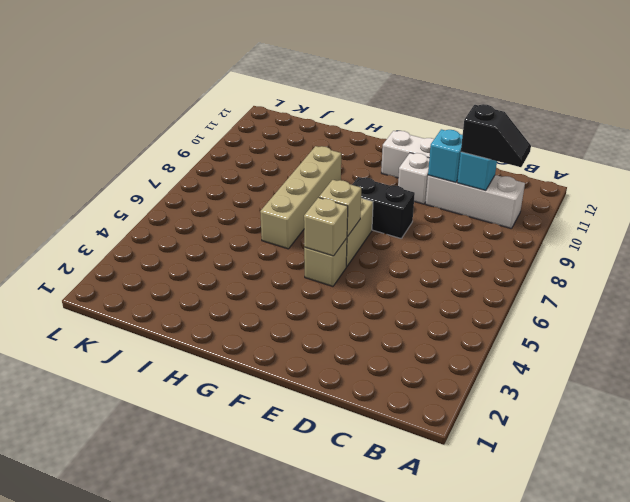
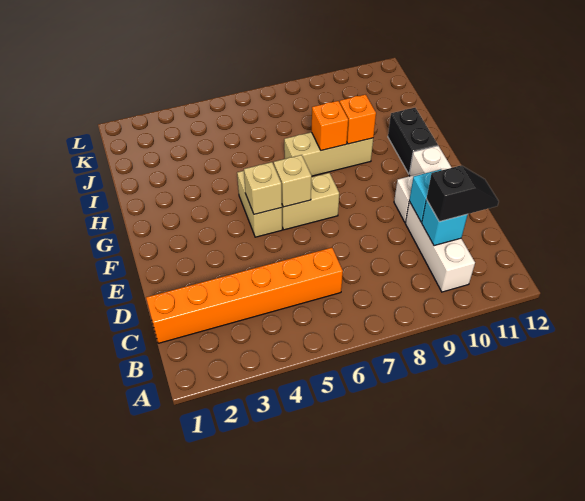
black 1x2 slope [461,104,531,167] -> black 1x2 slope turned to [427,166,499,222]
none -> orange 1x6 brick [146,248,343,343]
black 1x2 brick [352,177,415,238] -> black 1x2 brick moved to [388,108,438,174]
tan 1x1 brick [304,238,347,286] -> tan 1x2 brick [237,171,282,237]
tan 1x4 brick [260,146,341,249] -> tan 1x3 brick [284,132,373,176]
none -> orange 1x1 brick [312,101,348,151]
none -> orange 1x1 brick [340,94,376,144]

